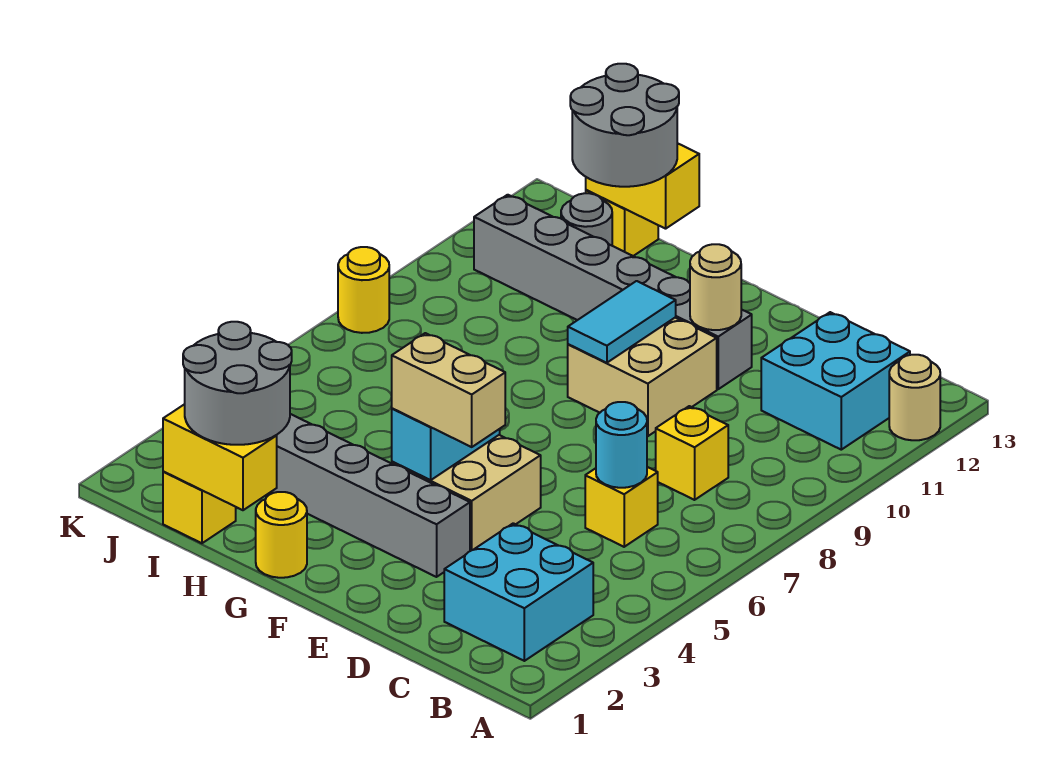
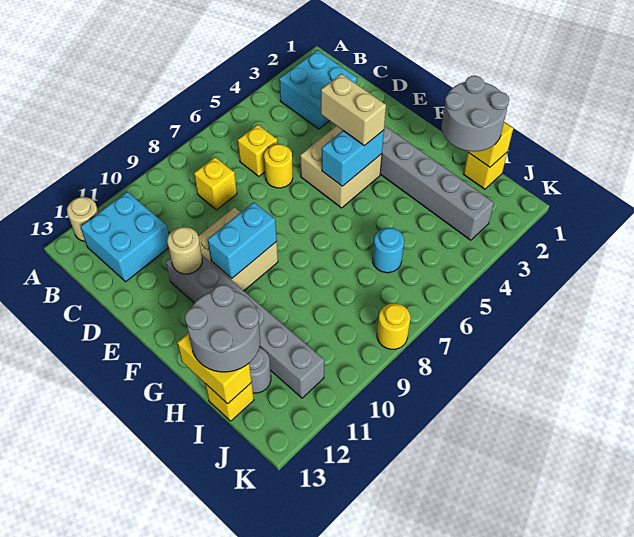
cyan 1x1 round brick [596,402,647,488] -> cyan 1x1 round brick moved to [373,228,404,273]
cyan 1x2 tile [568,281,676,363] -> cyan 1x2 brick [208,202,277,278]
yellow 1x1 round brick [256,492,307,578] -> yellow 1x1 round brick moved to [264,144,293,188]

